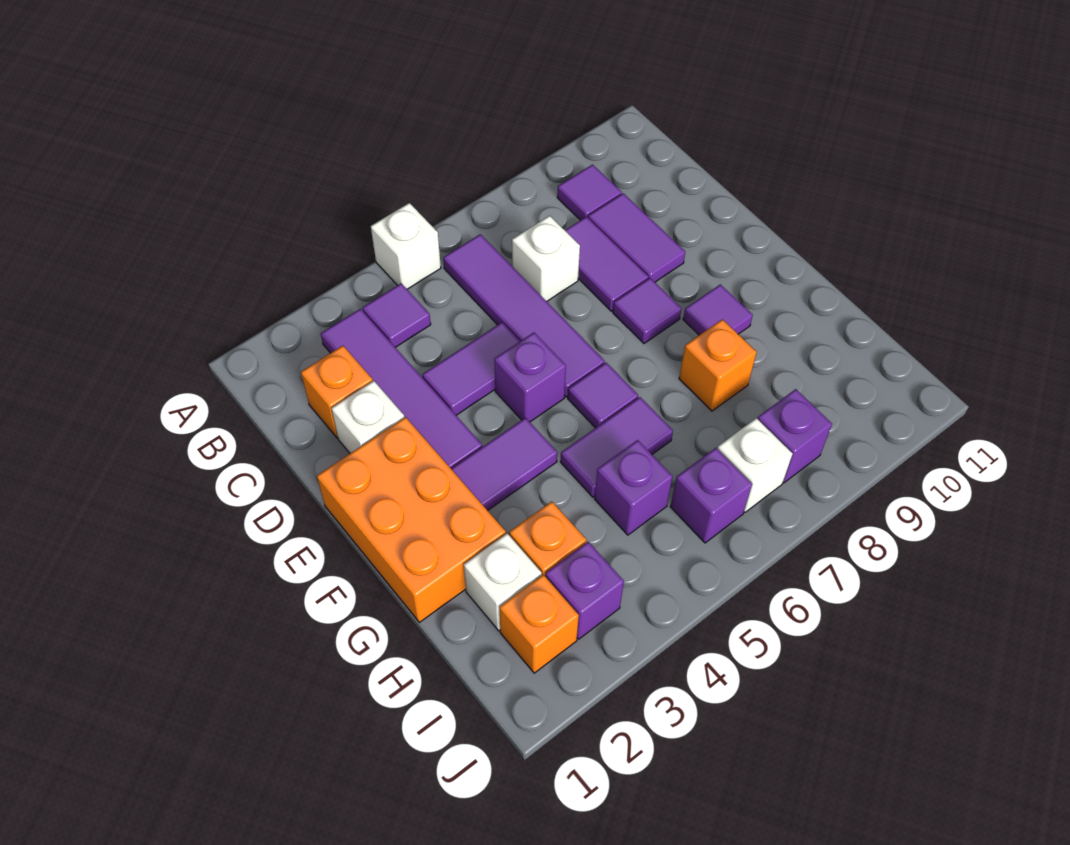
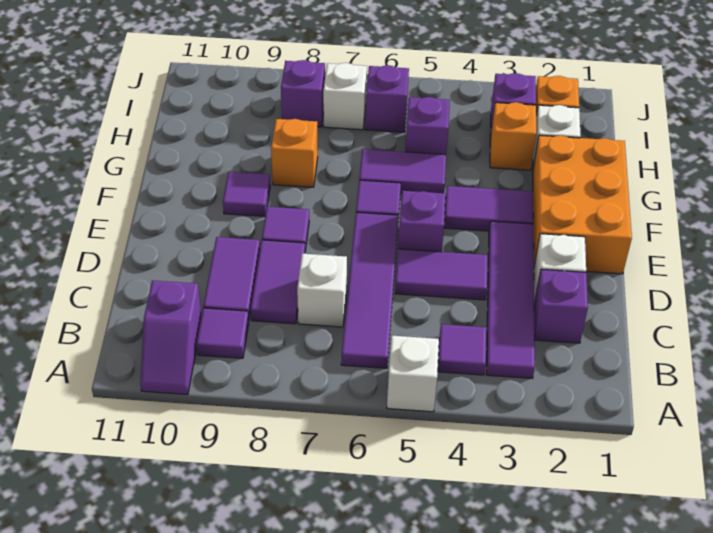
none -> purple 1x2 slope [140,280,202,395]
orange 1x1 brick [301,346,373,438] -> purple 1x1 brick [534,269,588,343]

